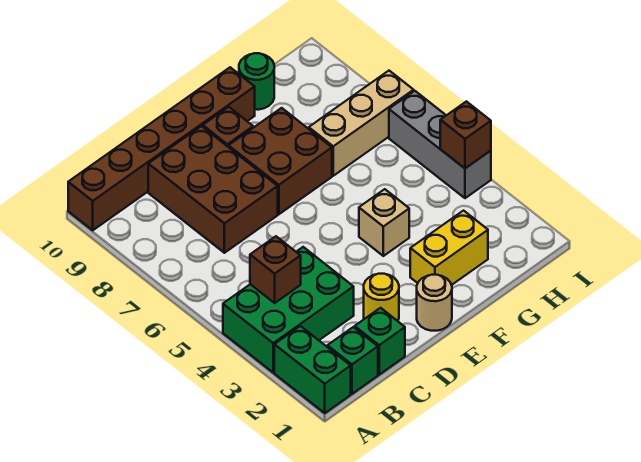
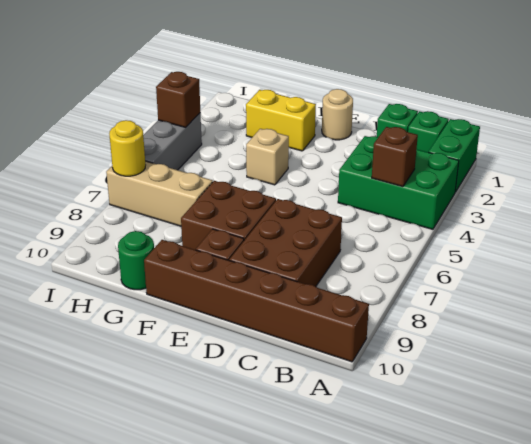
yellow 1x1 round brick [364,274,399,321] -> yellow 1x1 round brick moved to [109,120,145,176]

